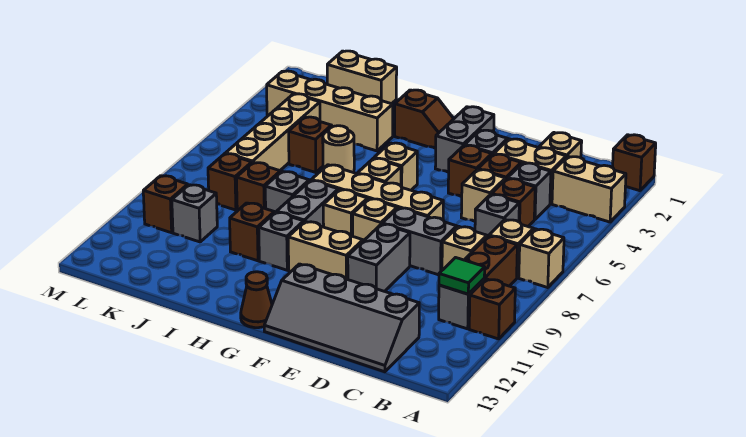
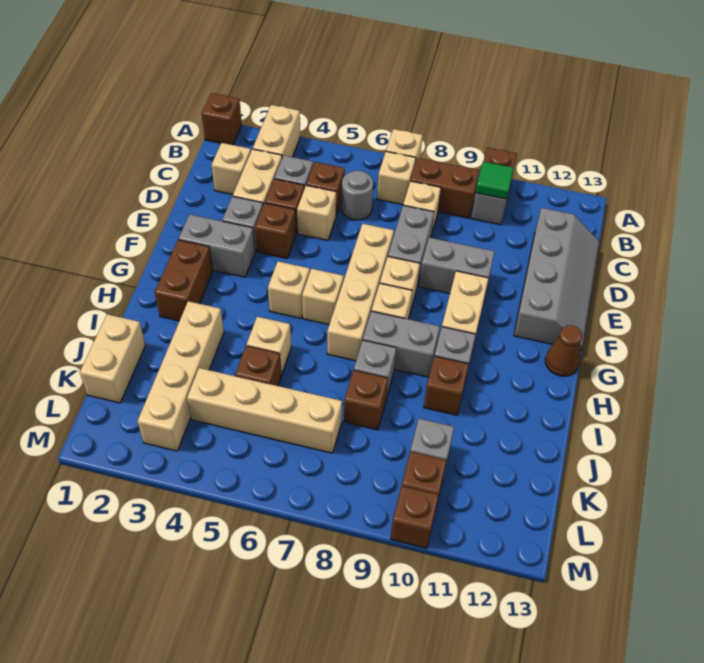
grey 1x1 brick [475,194,519,237] -> grey 1x1 round brick [341,171,373,220]
brown 1x2 slope [395,90,454,148] -> brown 1x2 brick [155,240,213,321]
tan 1x1 round brick [323,126,354,172] -> tan 1x1 brick [246,317,291,375]
brown 1x1 brick [208,154,252,210] -> brown 1x1 brick moved to [391,486,439,548]

